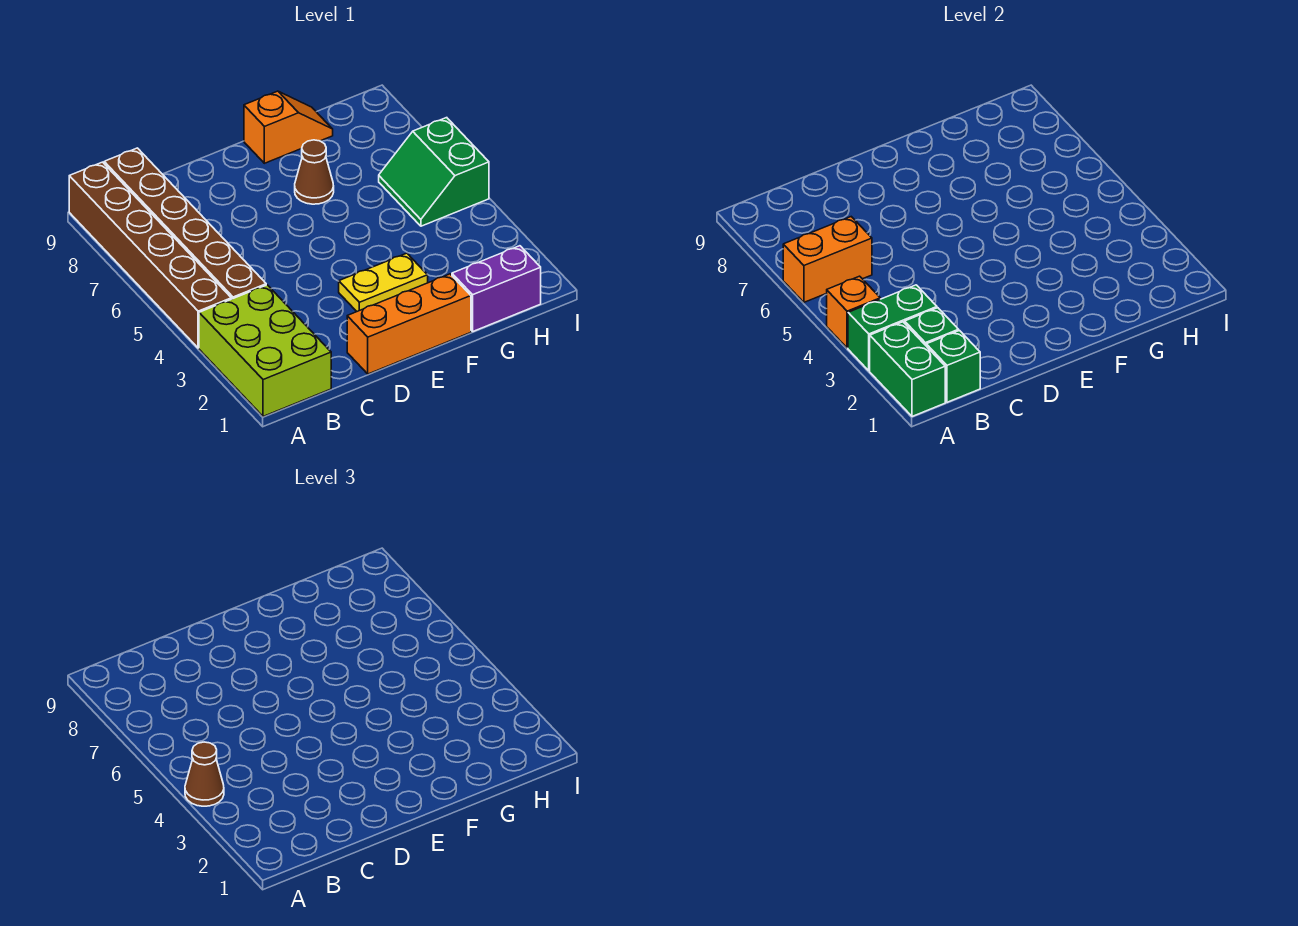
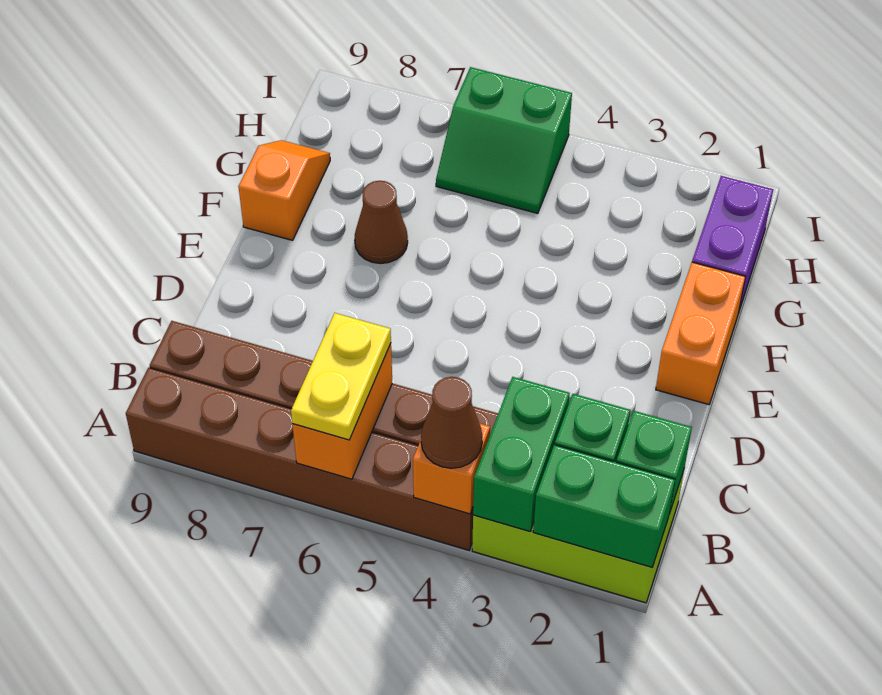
orange 1x3 brick [347,274,471,374] -> orange 1x2 brick [656,262,745,405]
yellow 1x2 plate [339,253,428,311] -> yellow 1x2 plate moved to [291,313,391,440]

